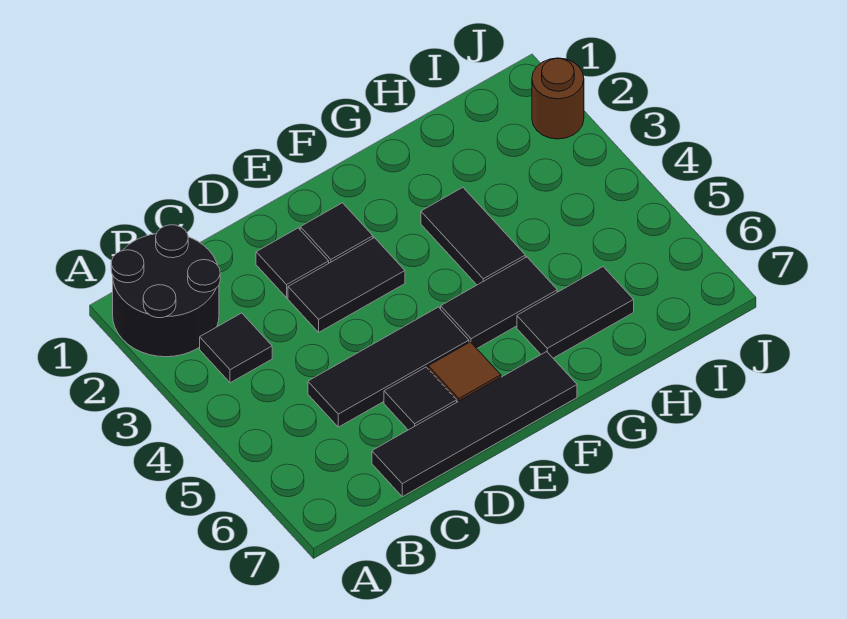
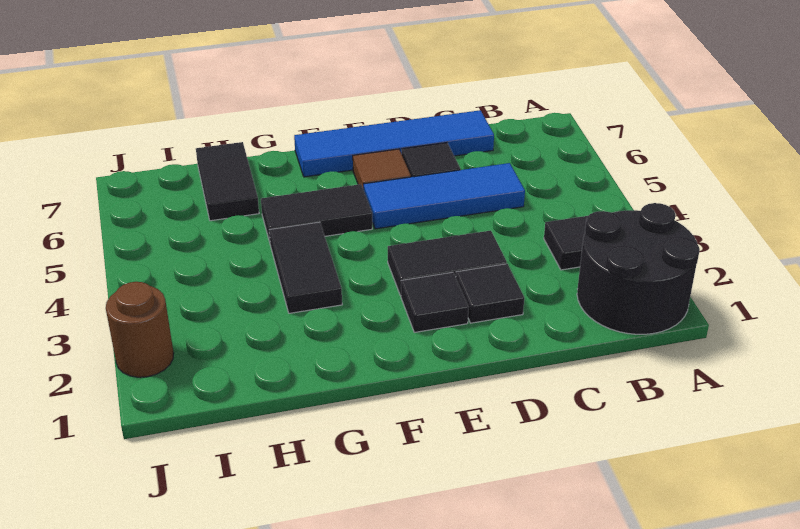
black 1x3 tile [308,307,469,427] -> blue 1x3 tile [364,163,525,229]
black 1x4 tile [372,352,577,497] -> blue 1x4 tile [294,110,494,177]
black 1x2 tile [517,267,634,358] -> black 1x2 tile turned to [196,142,259,221]

